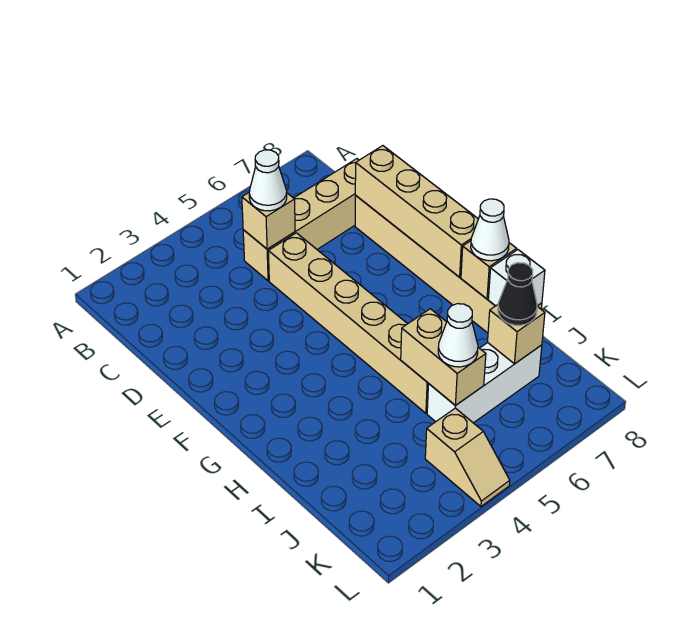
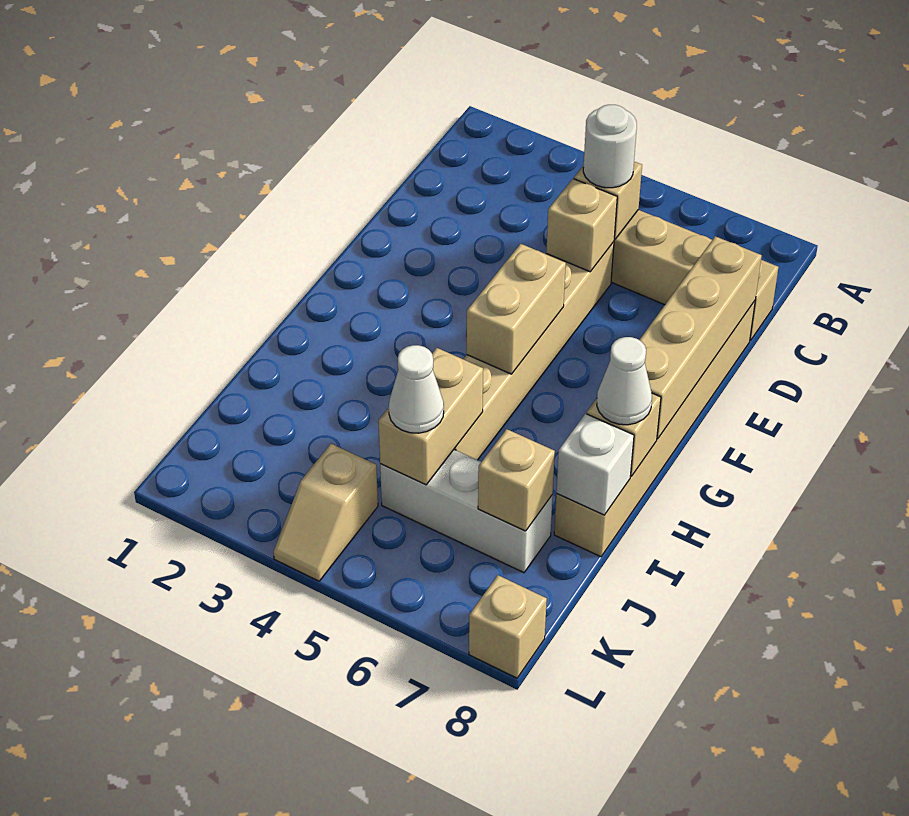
white 1x1 cone [249,150,287,211] -> white 1x1 round brick [583,105,637,188]
none -> tan 1x1 brick [546,179,617,272]
none -> tan 1x2 brick [466,244,566,374]
black 1x1 cone [498,263,537,325] -> none
none -> tan 1x1 brick [469,575,547,678]

